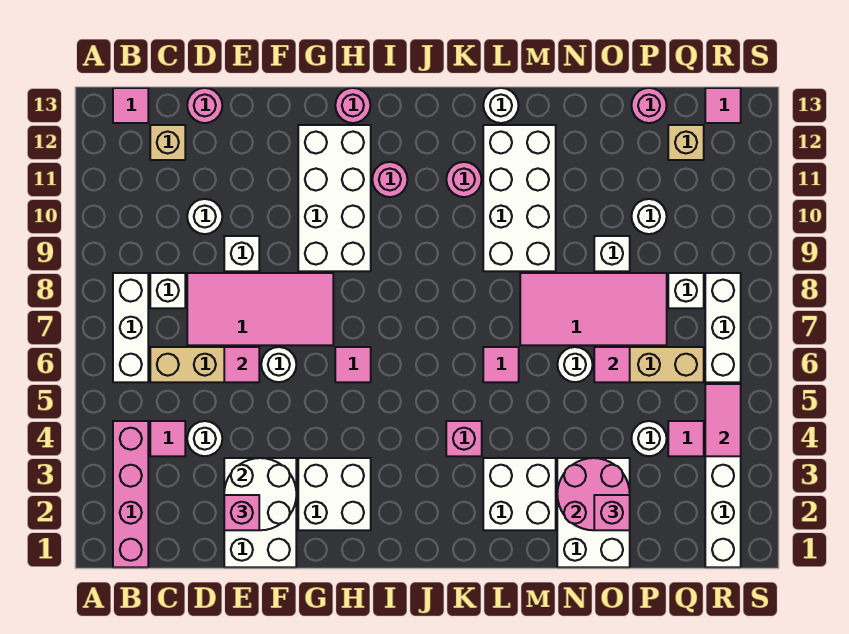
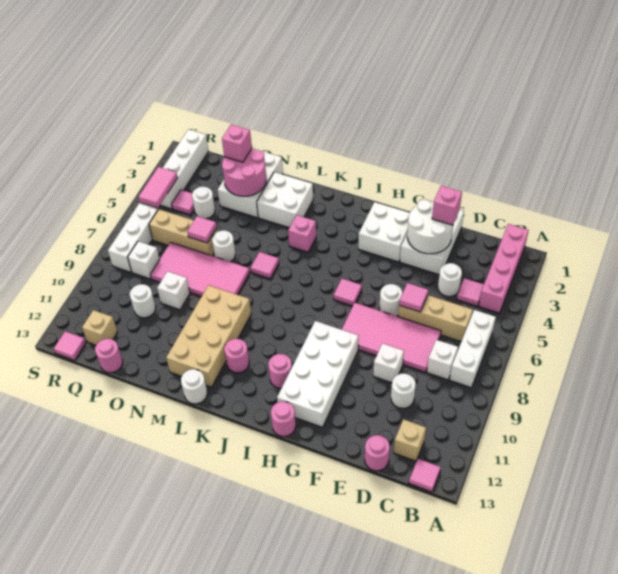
white 2x4 brick [483,125,556,271] -> tan 2x4 brick [166,285,251,387]

